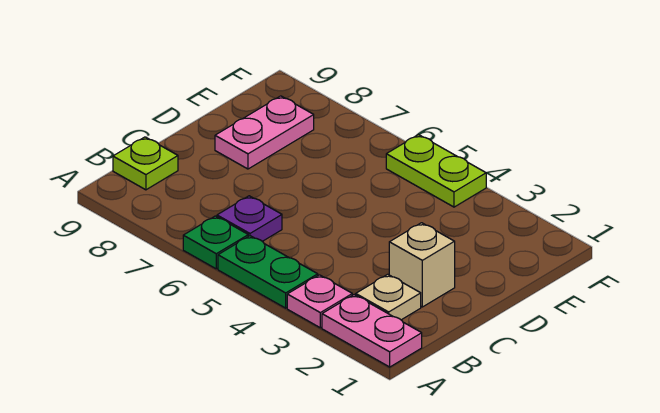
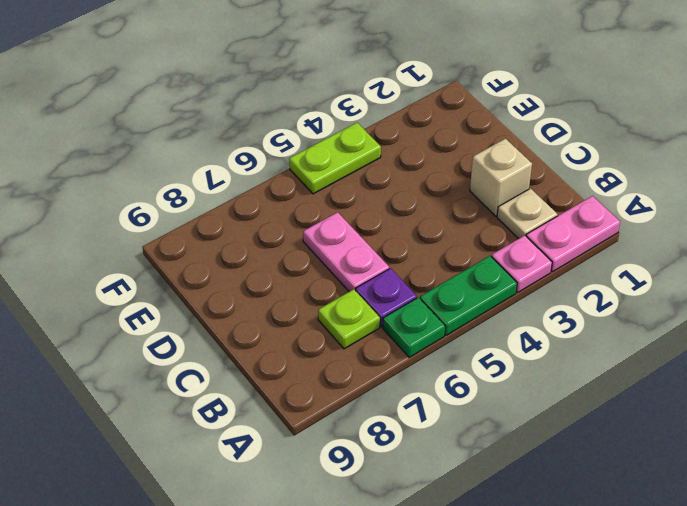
lime 1x1 plate [113,137,178,190] -> lime 1x1 plate moved to [318,289,380,349]
pink 1x2 plate [215,96,314,169] -> pink 1x2 plate moved to [303,212,389,292]

